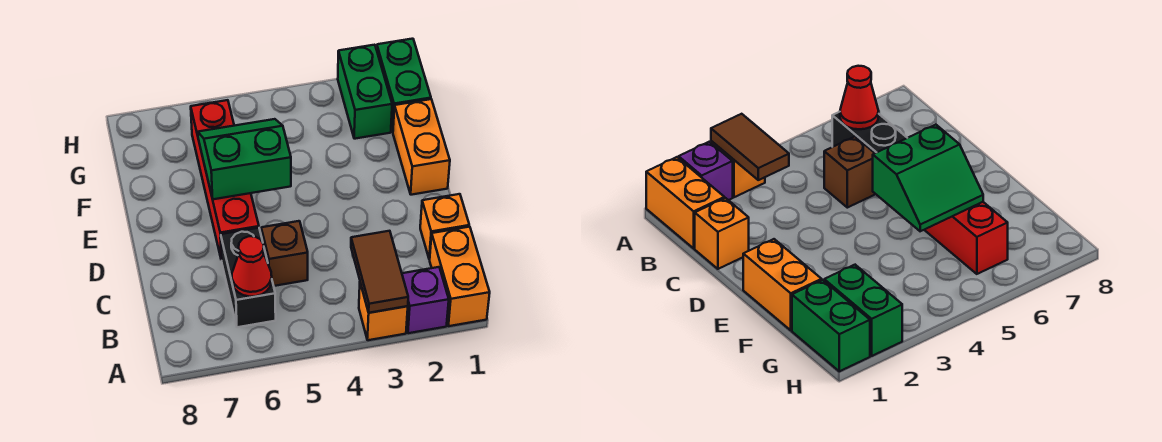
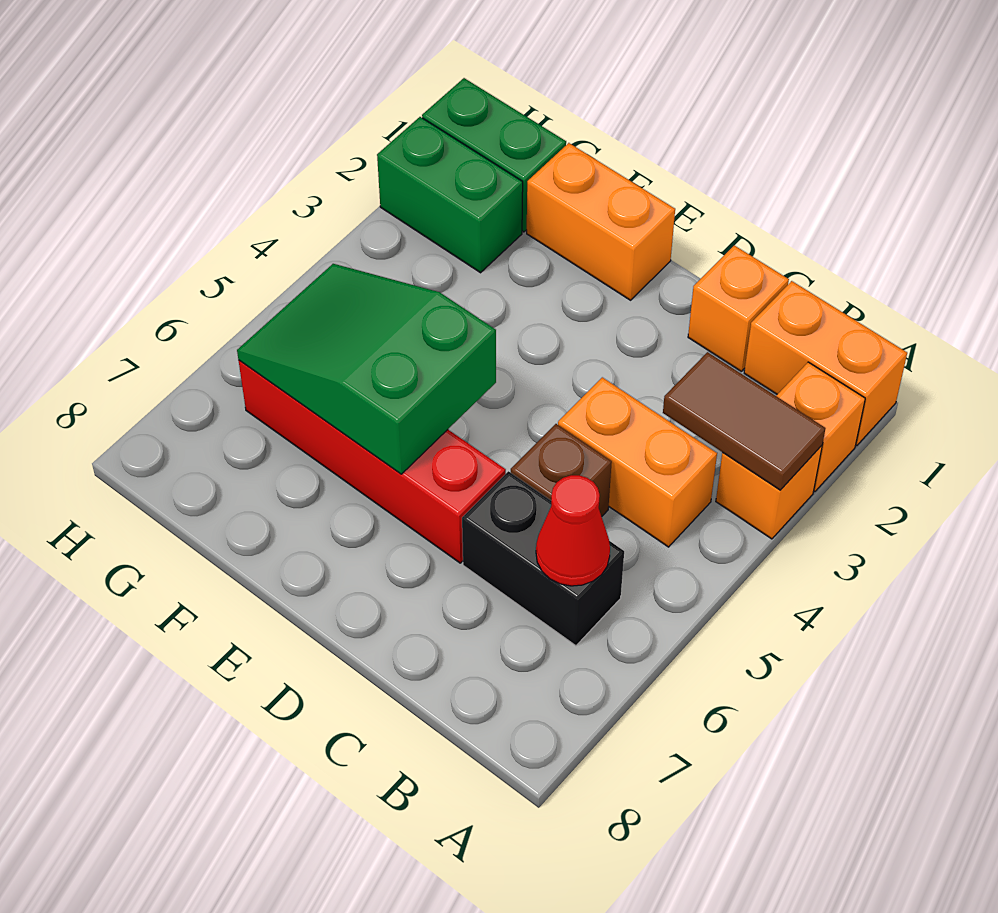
purple 1x1 brick [402,267,449,333] -> orange 1x1 brick [776,362,865,492]
none -> orange 1x2 brick [558,377,717,547]
green 2x2 slope [198,119,291,199] -> green 2x3 slope [237,264,496,474]

